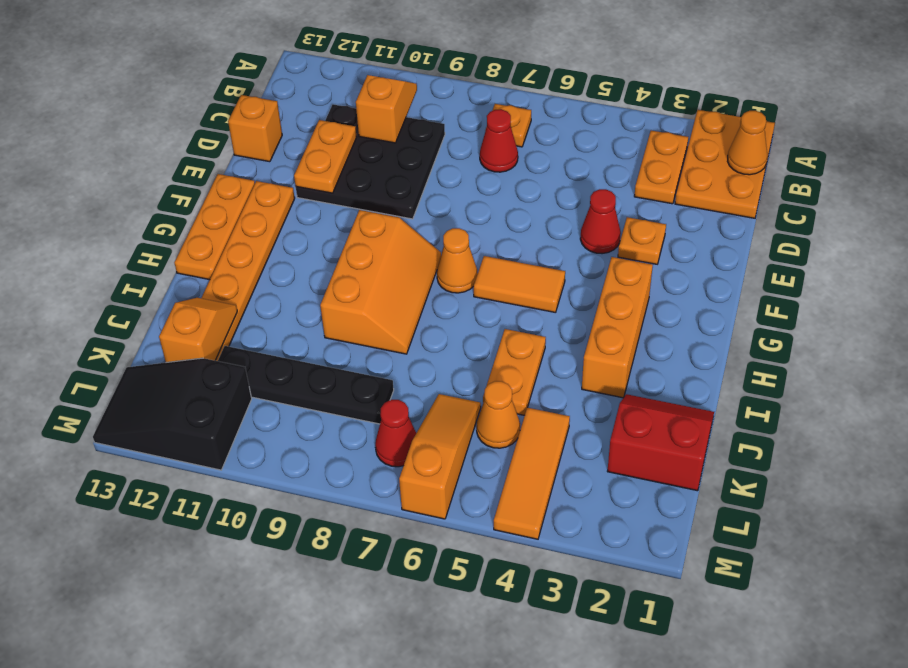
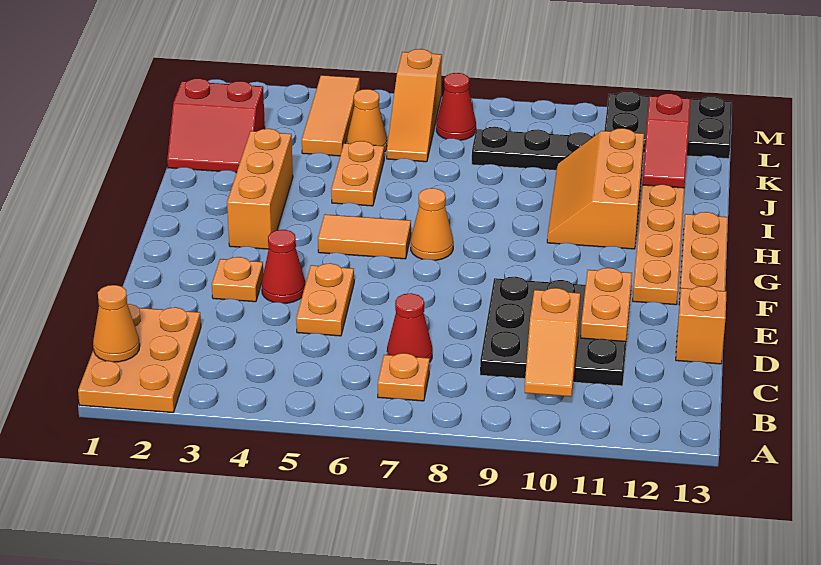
orange 1x2 plate [634,131,688,204] -> orange 1x2 plate moved to [296,263,354,336]
orange 2x3 slope [320,210,441,354] -> orange 2x3 slope moved to [547,128,644,249]
orange 1x2 slope [159,298,237,362] -> red 1x2 slope [642,94,691,188]
black 2x3 slope [93,358,252,470] -> black 2x3 plate [604,91,732,159]

